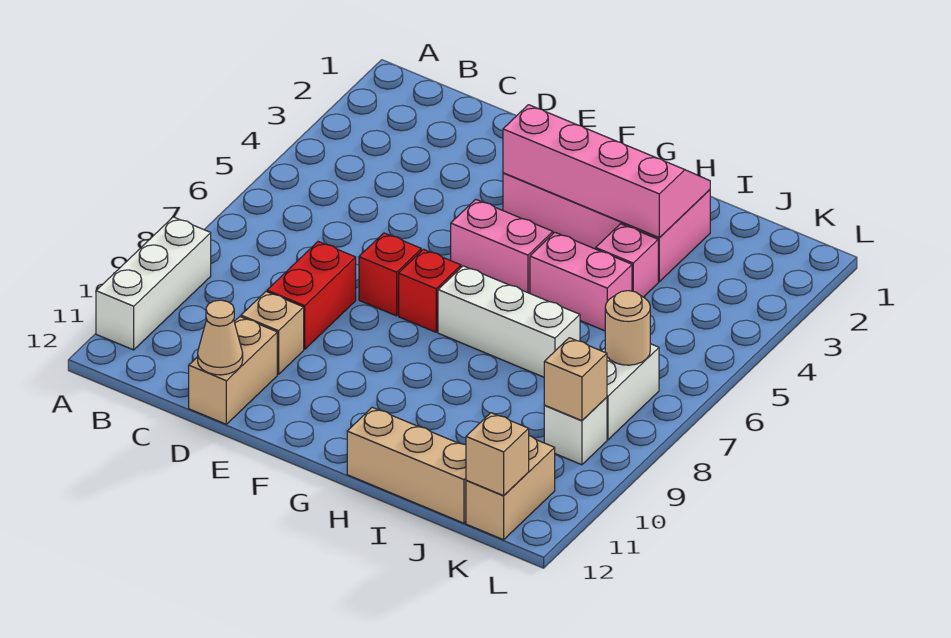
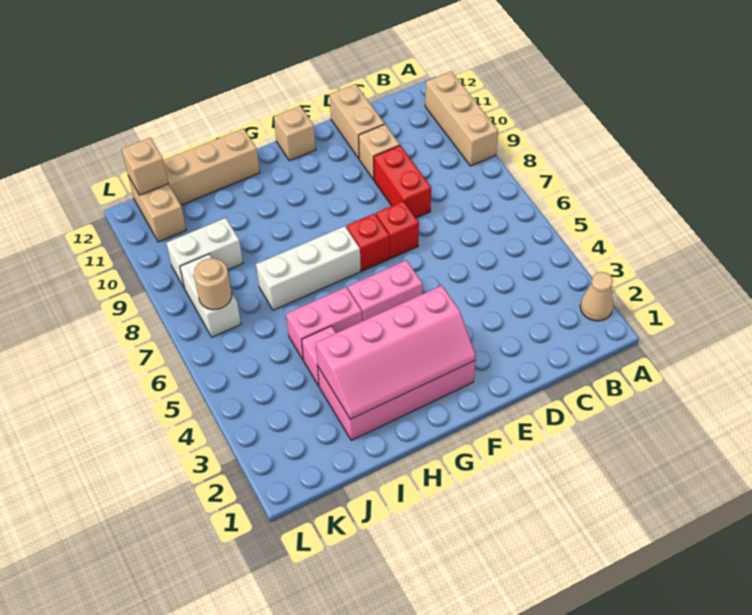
white 1x3 brick [96,217,211,350] -> tan 1x3 brick [425,71,498,166]
tan 1x1 cone [198,300,243,375] -> tan 1x1 cone moved to [580,272,613,321]
white 1x1 brick [544,397,607,465] -> white 1x2 brick [167,218,243,287]
tan 1x1 brick [544,338,607,421] -> tan 1x1 brick moved to [274,106,316,161]

